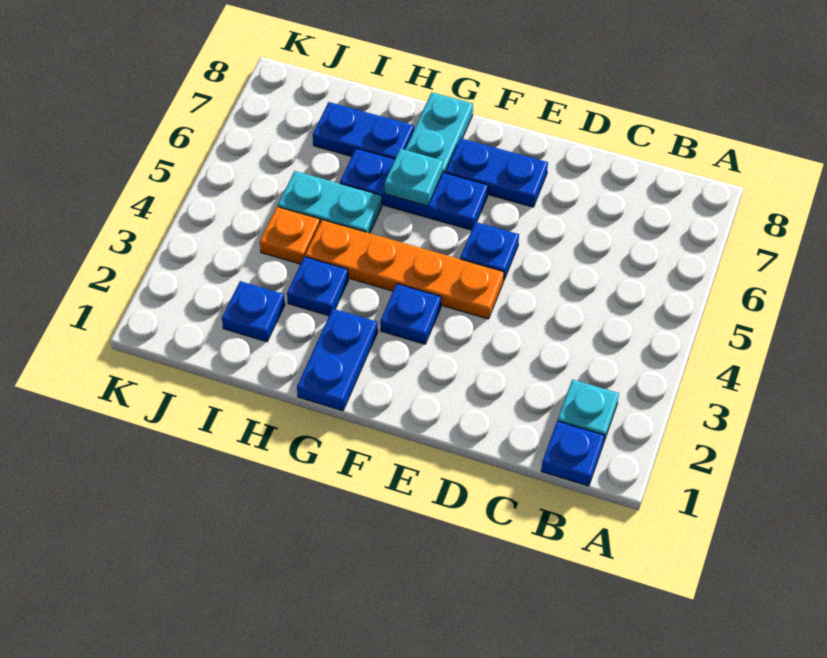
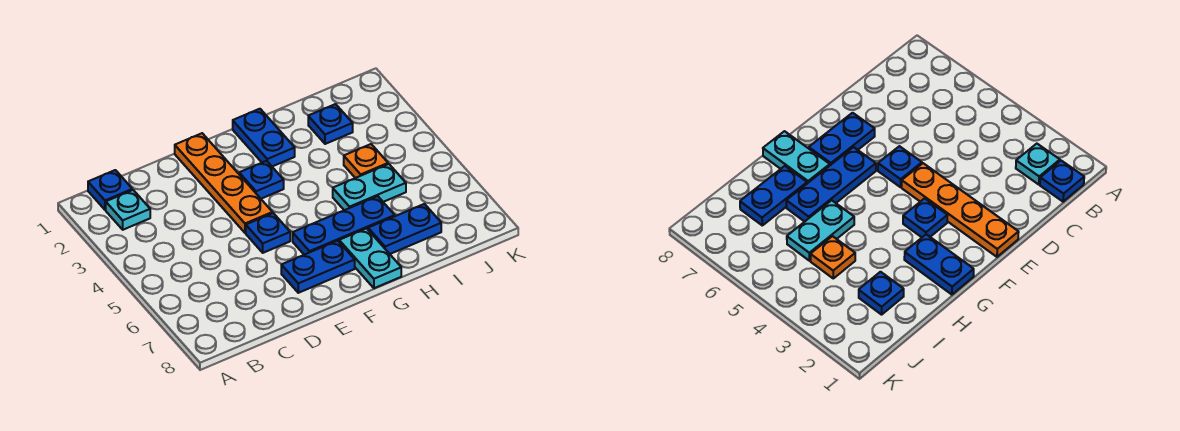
orange 1x4 plate [305,220,504,319] -> orange 1x4 plate turned to [175,133,273,233]
cyan 1x1 plate [385,149,443,206] -> none
blue 1x1 plate [287,257,348,316] -> none

